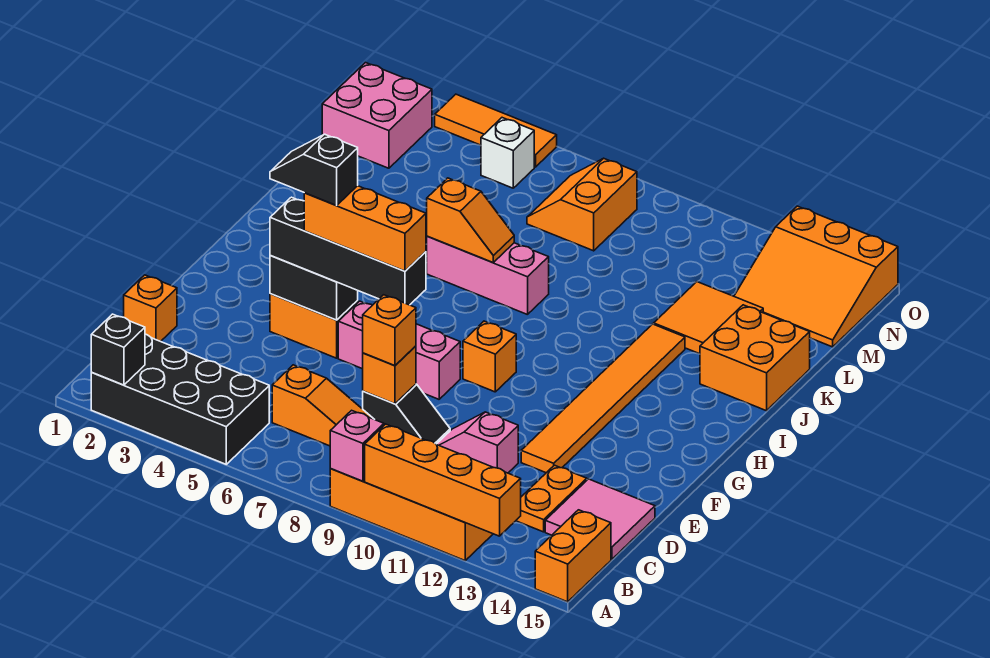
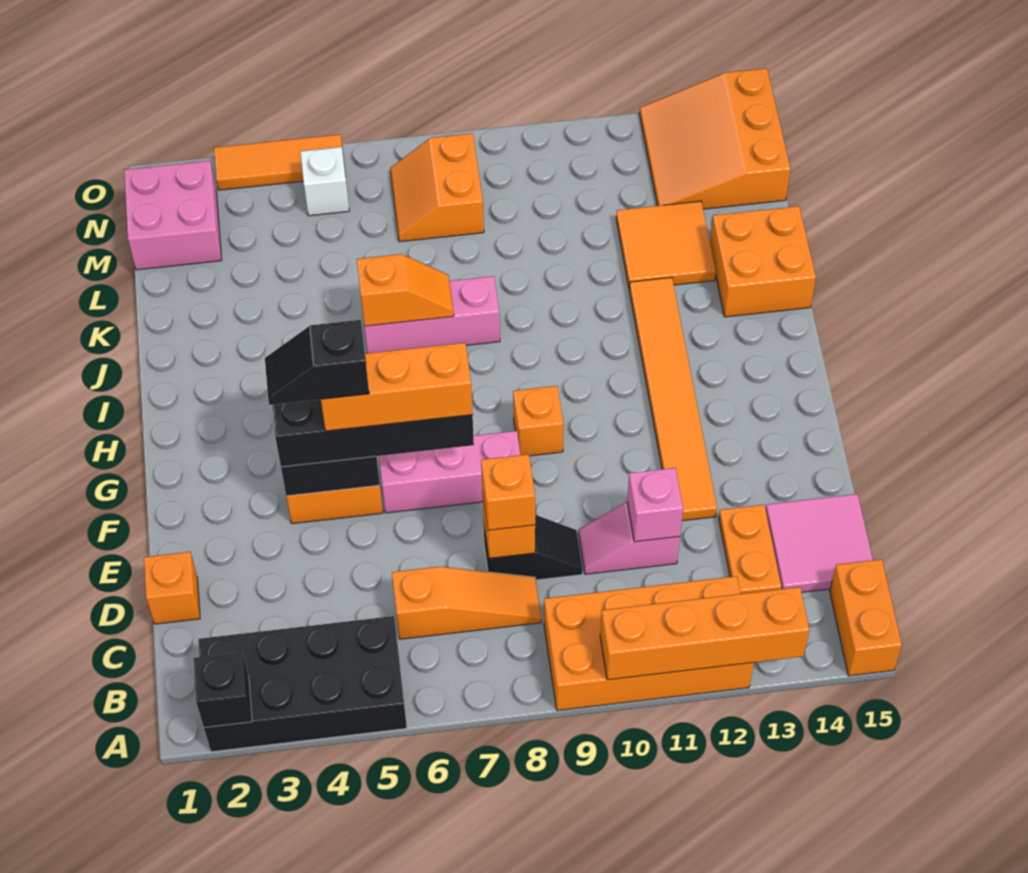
pink 1x1 brick [330,410,384,481] -> pink 1x1 brick moved to [627,468,683,542]
orange 3x3 slope [734,206,898,347] -> orange 3x3 slope turned to [639,68,791,209]

